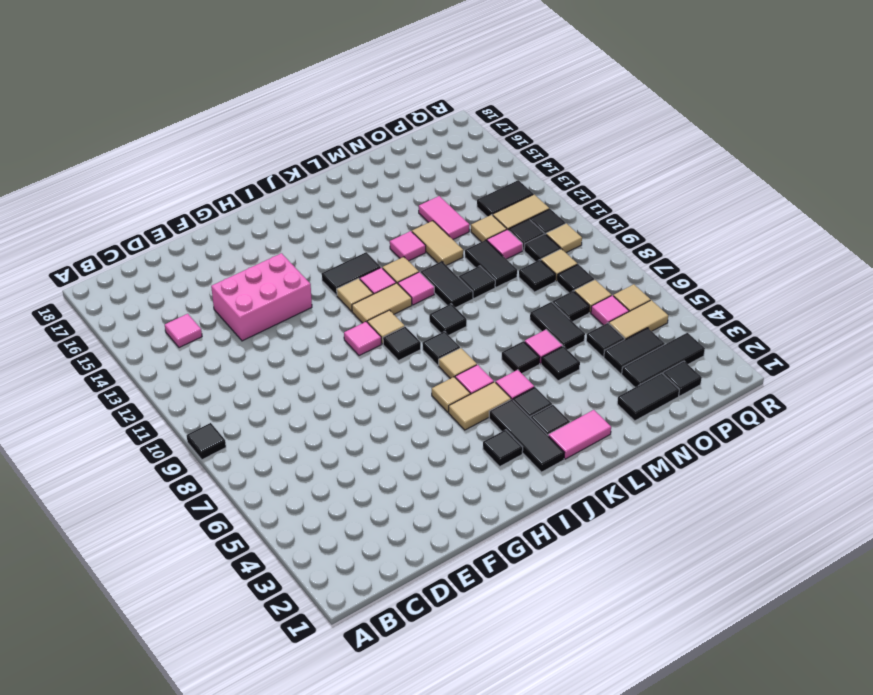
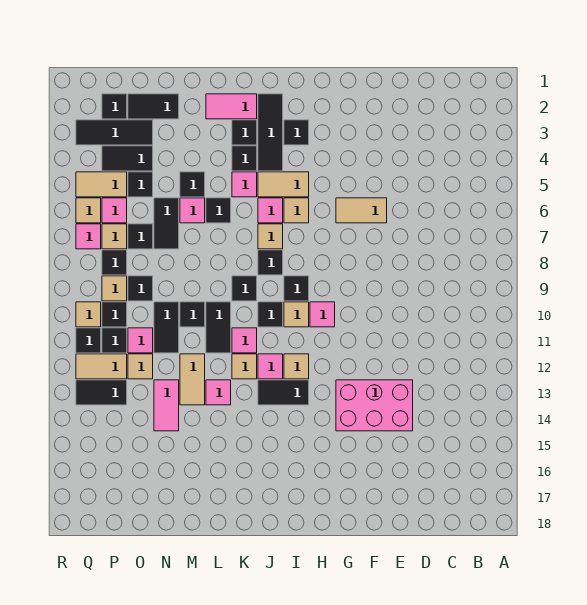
black 1x1 tile [187,423,226,460] -> black 1x1 tile moved to [258,302,283,327]
pink 1x1 tile [165,314,202,348] -> pink 1x1 tile moved to [76,224,101,249]
tan 1x2 tile [352,283,412,323] -> tan 1x2 tile moved to [336,198,387,223]

